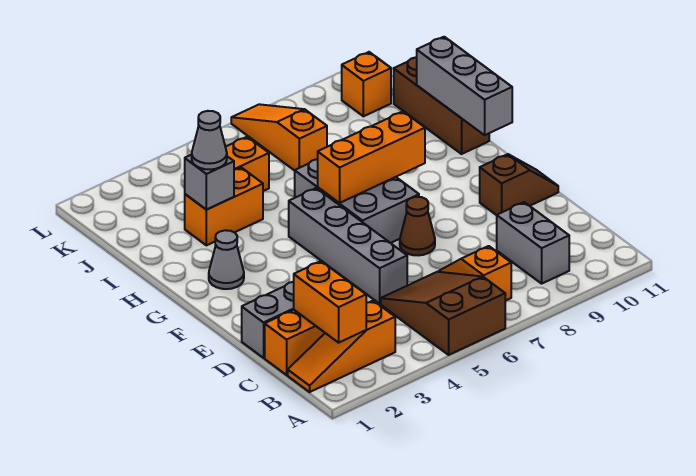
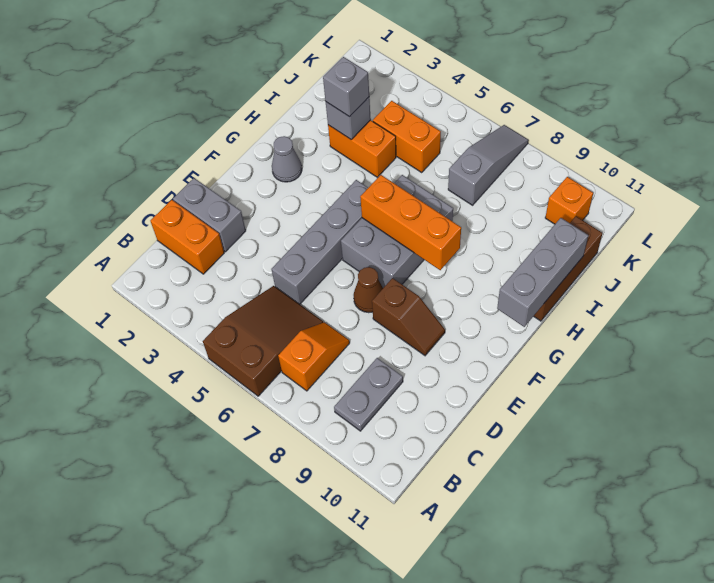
orange 1x3 slope [288,301,395,392] -> none
orange 1x2 brick [294,261,366,343] -> none
grey 1x2 brick [497,202,569,284] -> grey 1x2 plate [334,358,403,431]
brown 1x2 slope [480,154,558,215] -> brown 1x2 slope moved to [372,278,445,356]
grey 1x1 cone [192,111,227,170] -> grey 1x1 brick [323,57,369,117]
orange 1x3 slope [231,104,327,171] -> grey 1x3 slope [448,125,528,205]

